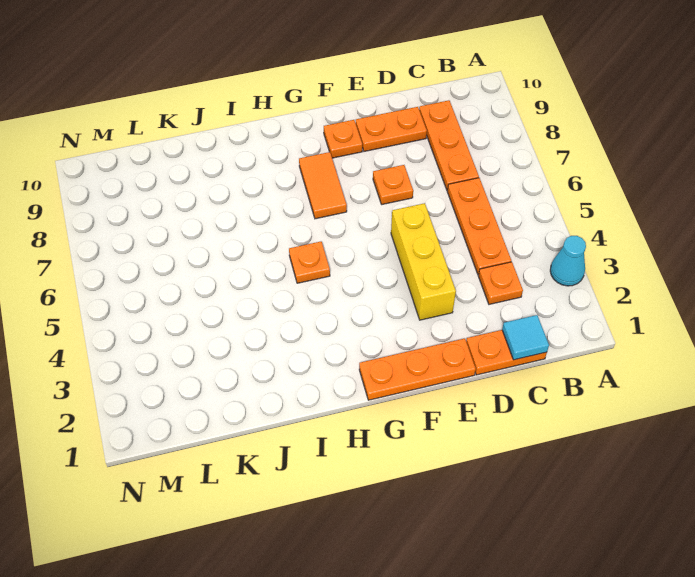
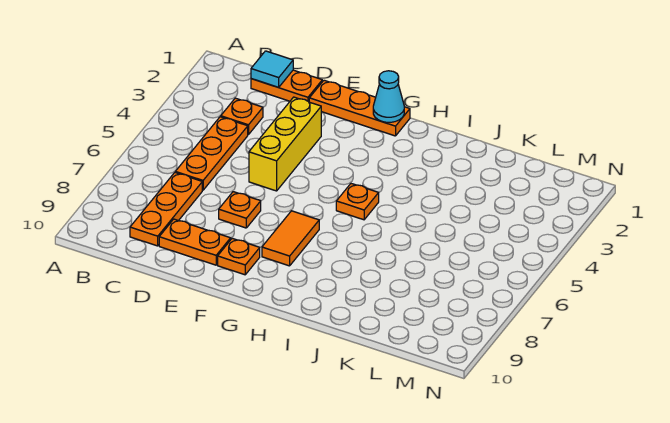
cyan 1x1 cone [550,236,586,286] -> cyan 1x1 cone moved to [373,71,404,122]

